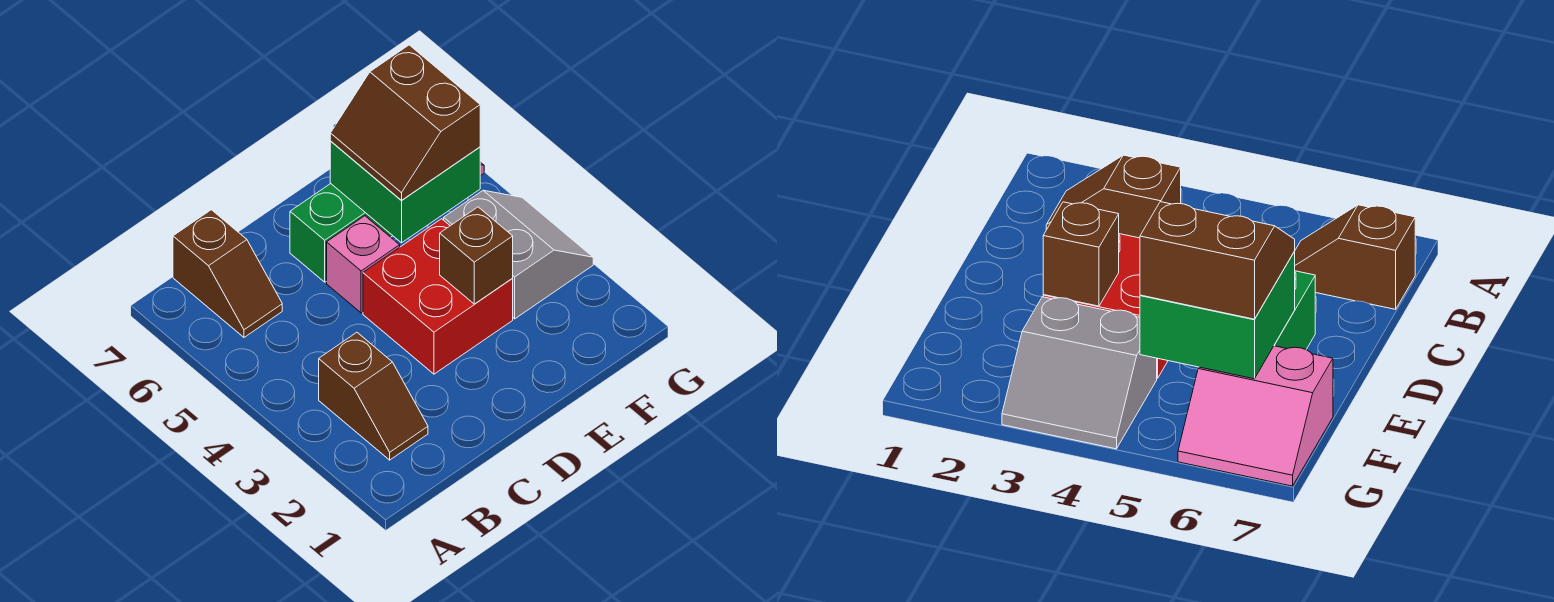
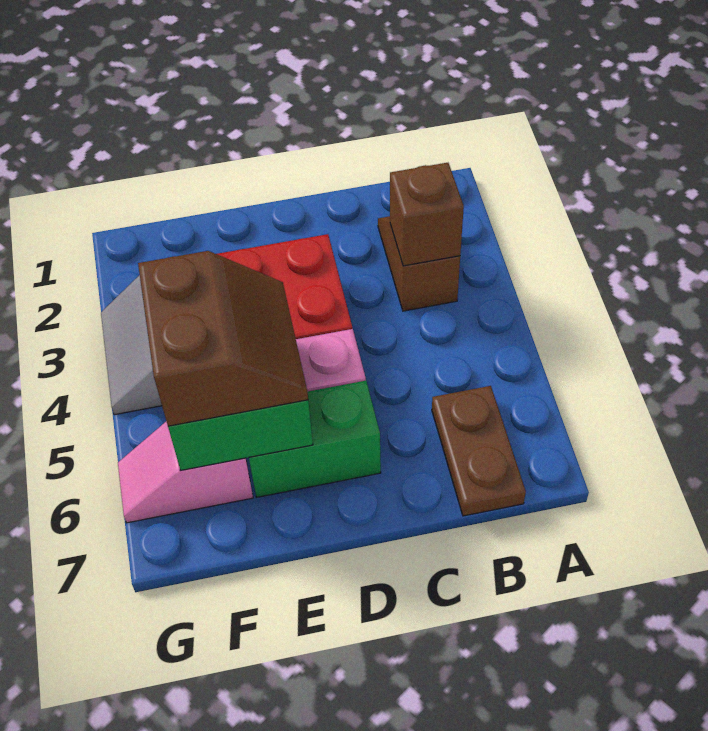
brown 1x2 slope [173,210,282,337] -> brown 1x2 plate [432,386,526,516]
brown 1x1 brick [440,207,513,304] -> brown 1x1 brick moved to [390,163,464,266]
pink 2x2 slope [1178,346,1333,486] -> pink 1x2 slope [118,421,253,523]

